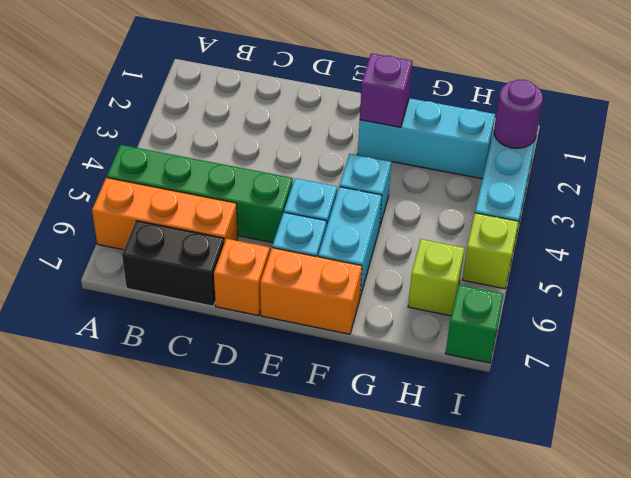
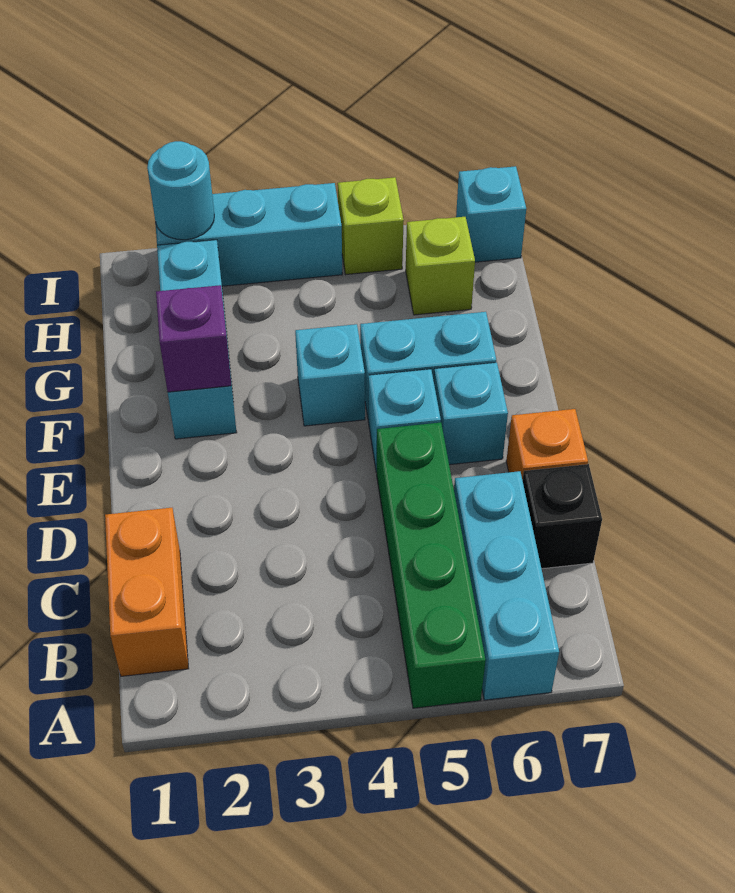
orange 1x3 brick [92,178,238,250] -> cyan 1x3 brick [454,471,559,700]
black 1x2 brick [122,221,224,306] -> black 1x1 brick [522,464,602,569]
orange 1x2 brick [260,248,362,334] -> orange 1x2 brick moved to [105,508,189,676]
purple 1x1 round brick [494,80,543,148] -> cyan 1x1 round brick [147,141,214,240]
green 1x1 brick [445,285,504,363] -> cyan 1x1 brick [456,166,526,262]

